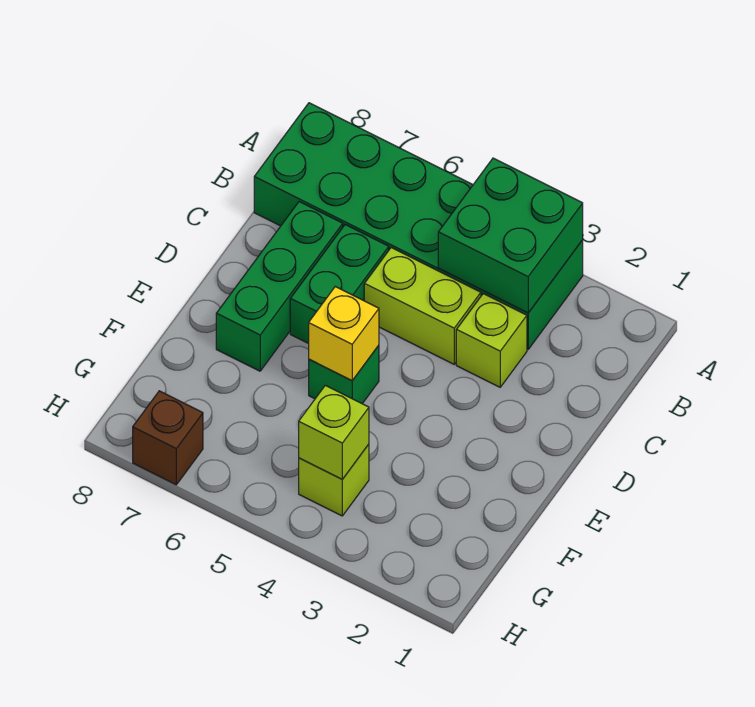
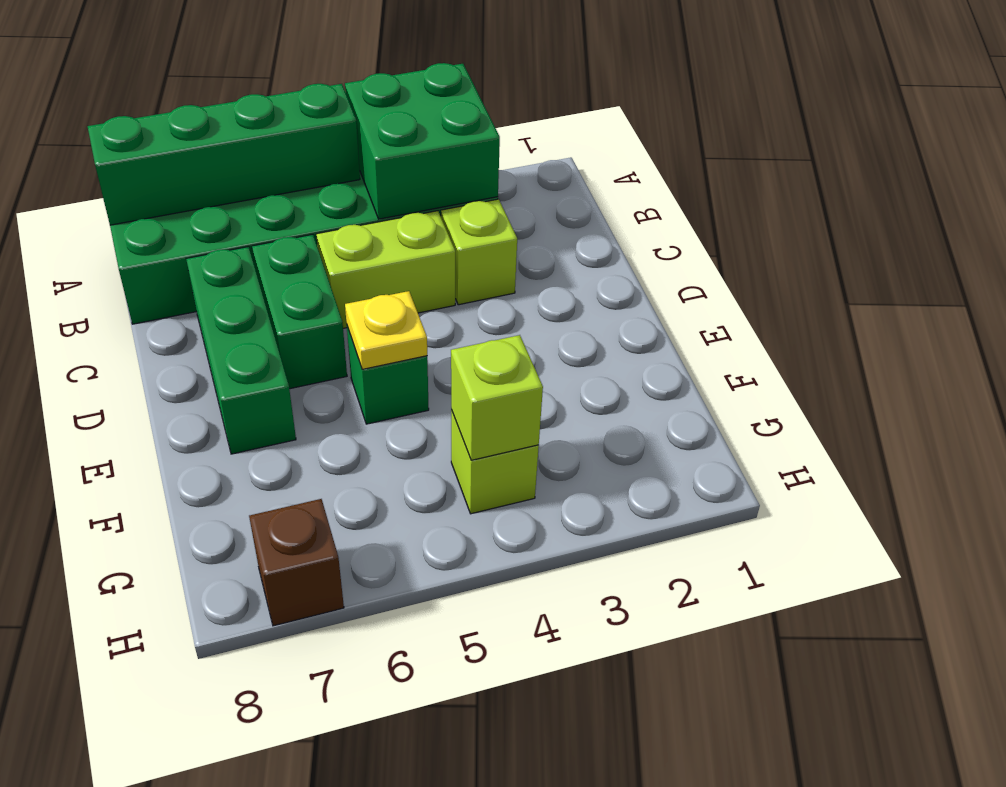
none -> green 1x4 brick [88,84,360,225]
yellow 1x1 brick [309,287,379,381] -> yellow 1x1 plate [345,291,427,369]

